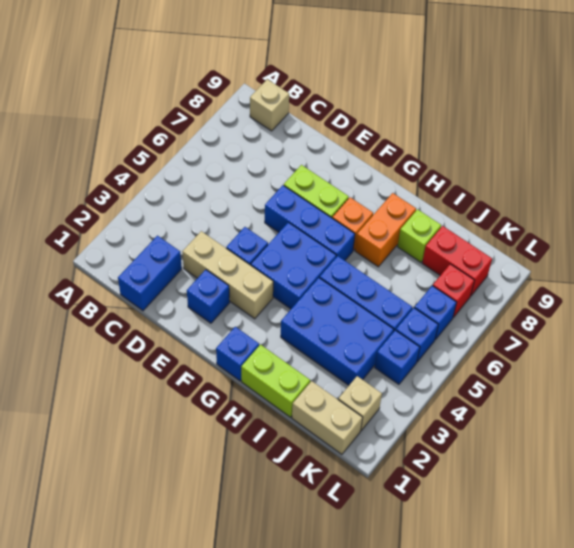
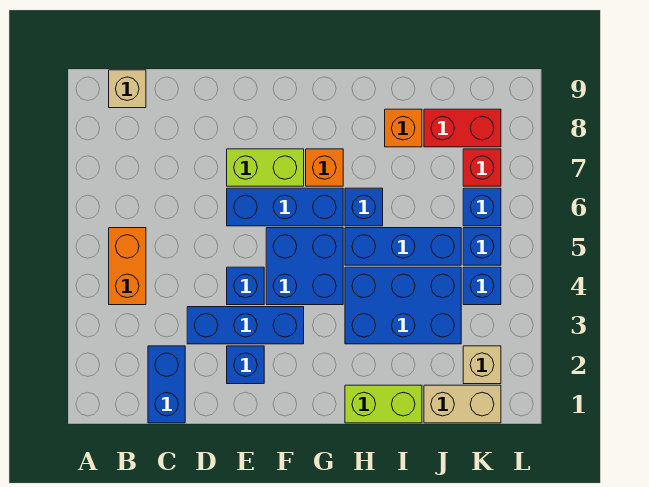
tan 1x3 brick [182,231,273,319] -> blue 1x3 brick [187,307,304,344]
blue 1x1 brick [216,327,259,381] -> blue 1x1 brick moved to [345,188,383,226]
orange 1x2 brick [355,193,416,267] -> orange 1x2 brick moved to [109,228,146,305]
lime 1x1 brick [398,209,441,262] -> orange 1x1 brick [385,109,422,147]

